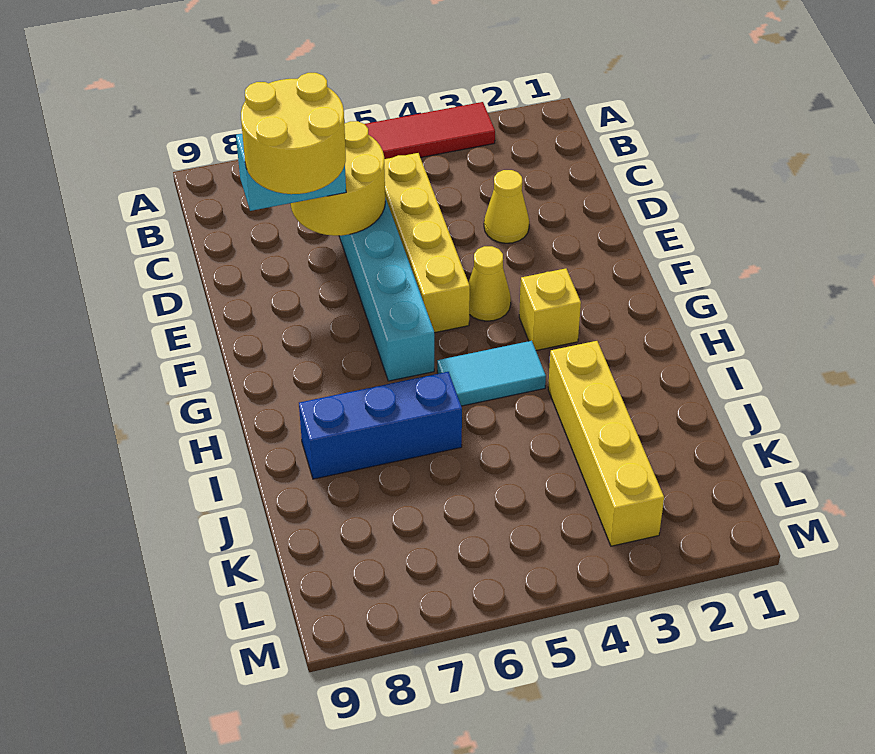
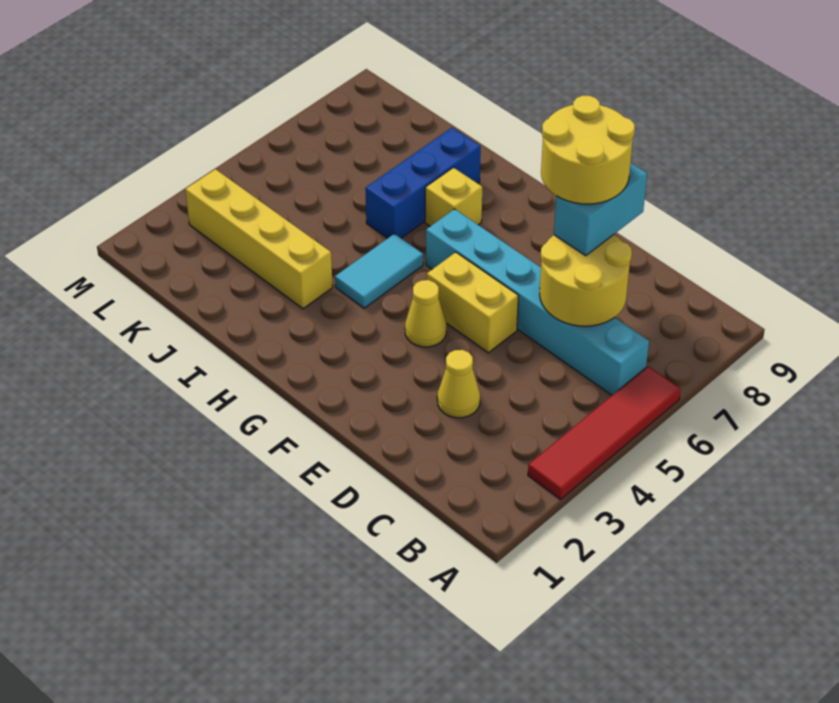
yellow 1x4 brick [384,153,470,333] -> yellow 1x2 brick [427,252,518,353]
yellow 1x1 brick [519,268,581,350] -> yellow 1x1 brick moved to [425,167,482,226]

